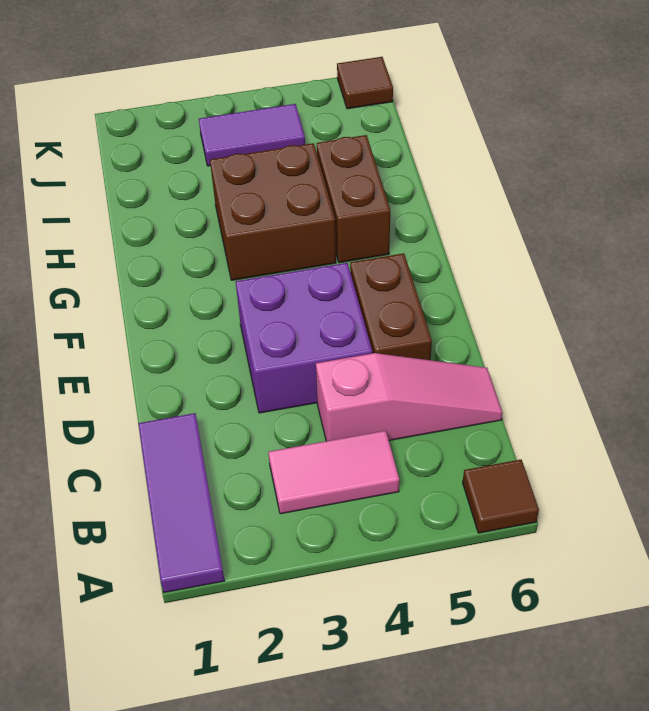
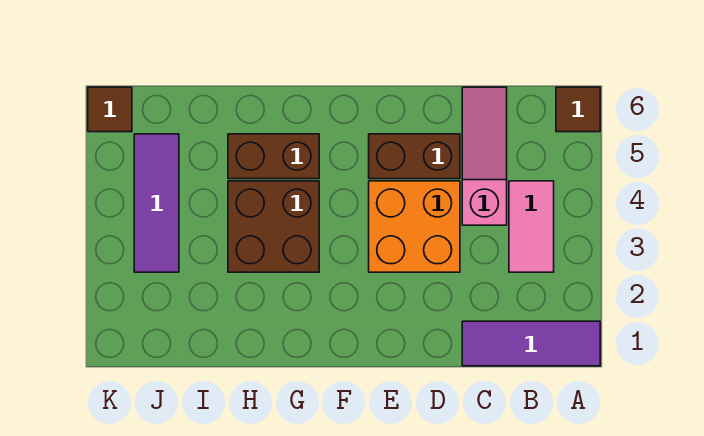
purple 2x2 brick [236,263,372,413] -> orange 2x2 brick [369,181,460,272]
purple 1x2 tile [199,104,305,166] -> purple 1x3 tile [134,134,179,272]

